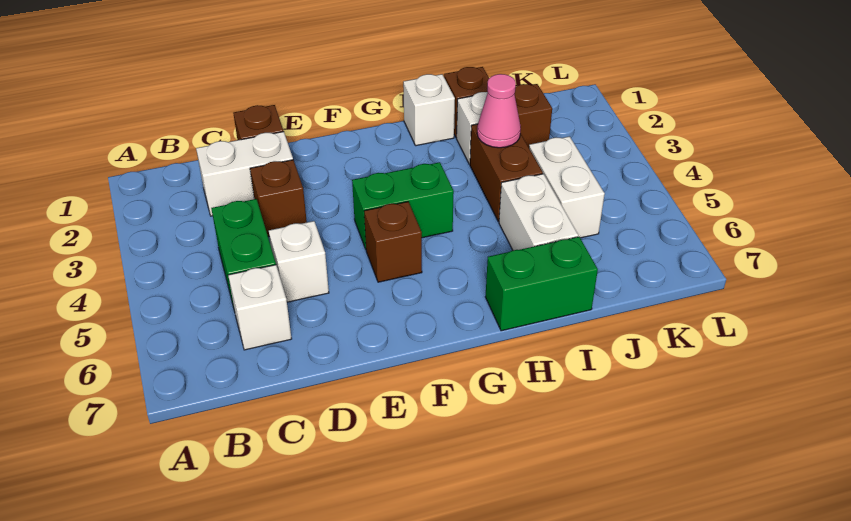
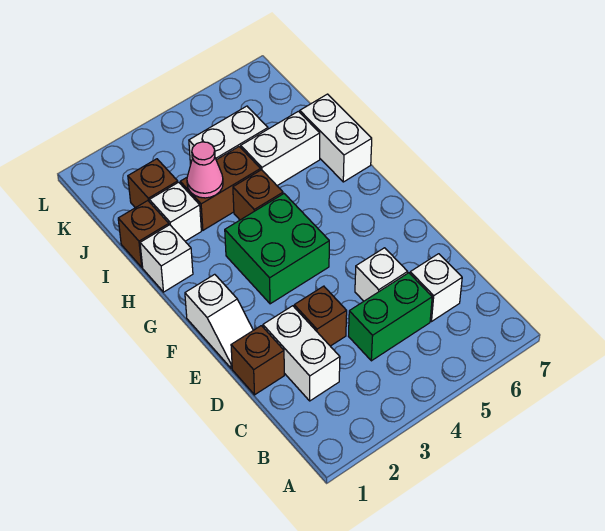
none -> white 1x2 slope [185,274,253,368]
green 1x2 brick [352,162,454,249] -> green 2x2 brick [225,194,329,304]
brown 1x1 brick [364,202,422,282] -> brown 1x1 brick moved to [233,170,283,220]
green 1x2 brick [485,237,598,331] -> white 1x2 brick [300,94,372,182]

